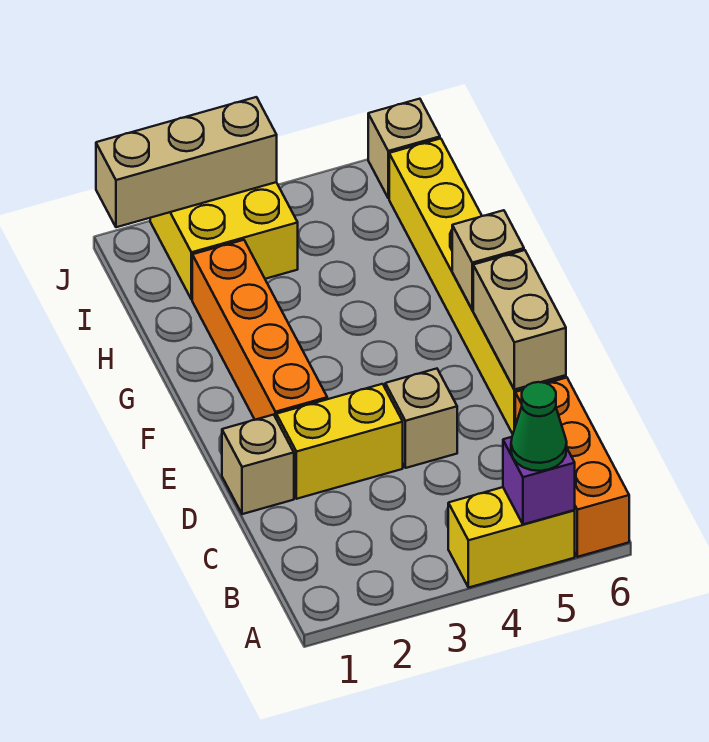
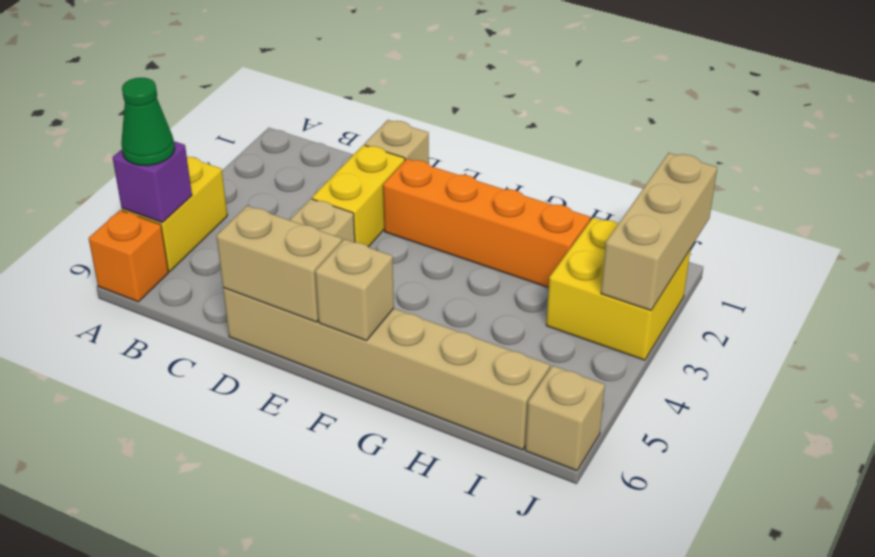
orange 1x3 brick [515,378,629,557] -> orange 1x1 brick [89,210,168,302]
yellow 1x6 brick [389,139,566,434] -> tan 1x6 brick [223,288,550,450]

